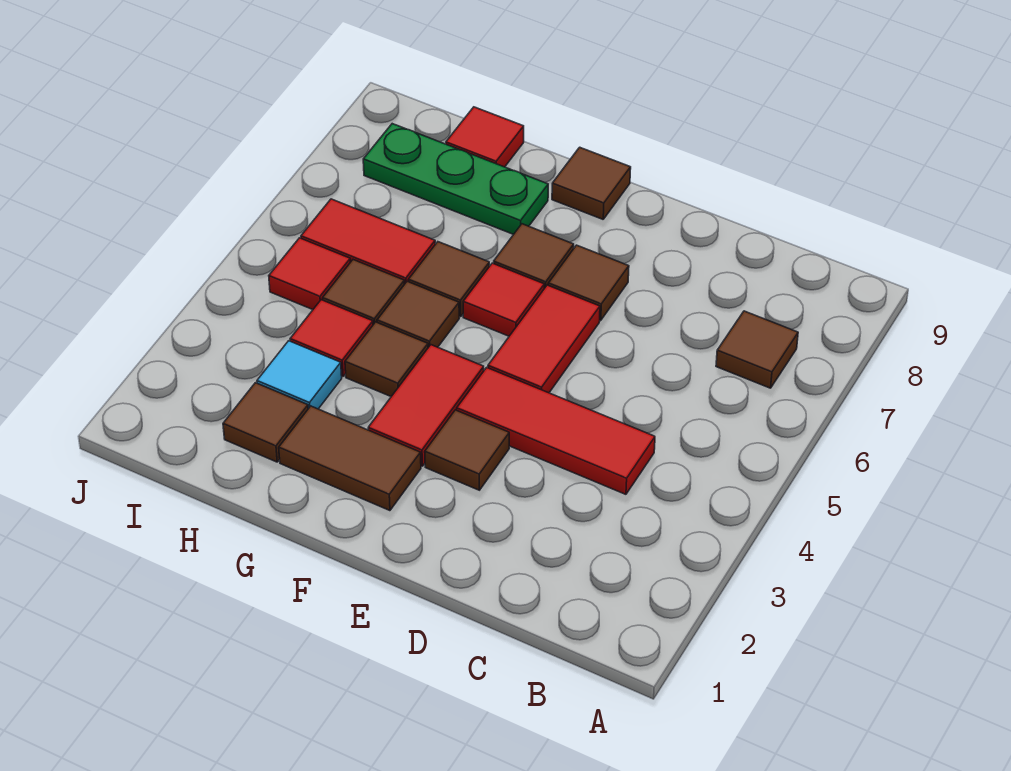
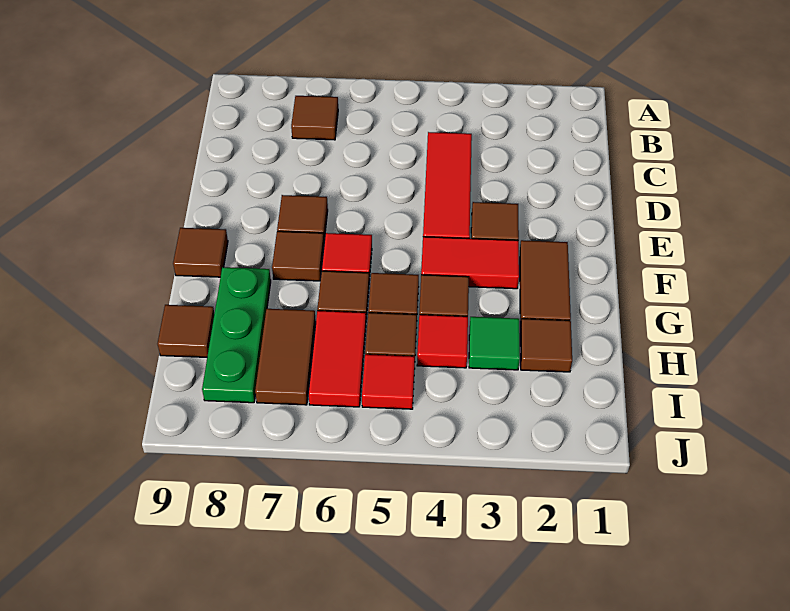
red 1x2 tile [488,285,600,393] -> none
cyan 1x1 tile [257,341,342,409] -> green 1x1 tile [469,317,520,370]
none -> brown 1x2 tile [255,309,316,405]
red 1x1 tile [446,107,524,167] -> brown 1x1 tile [157,305,214,357]

